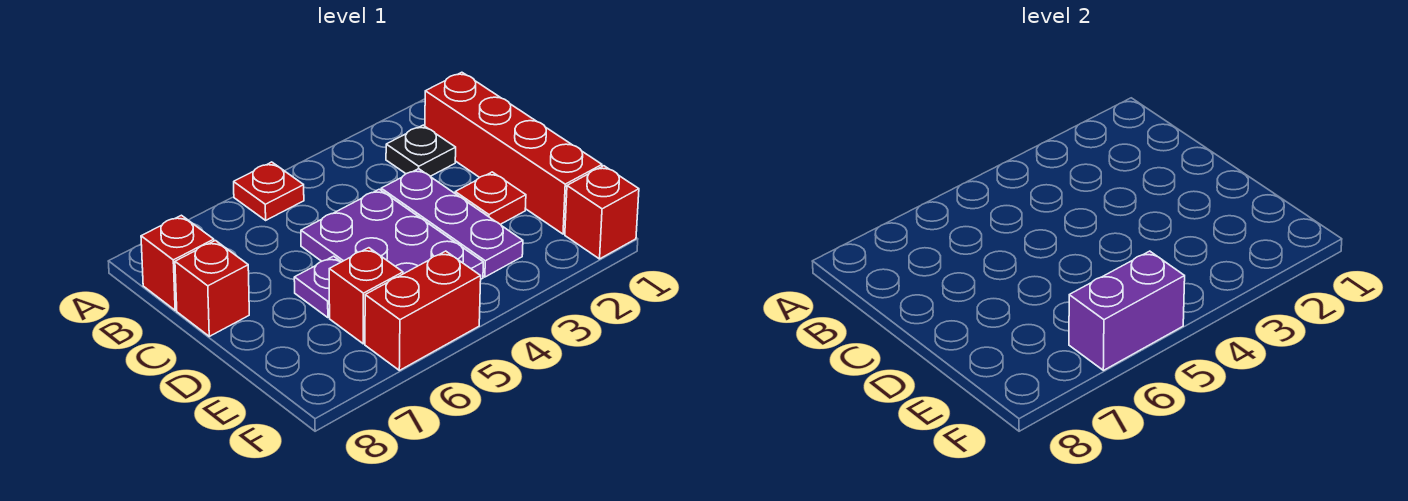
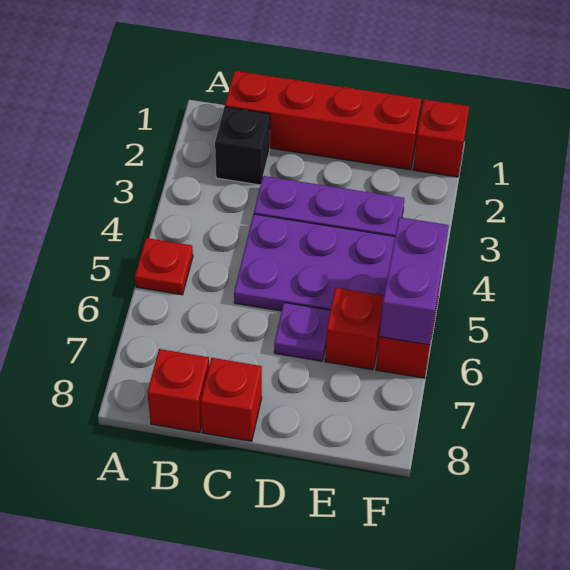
black 1x1 plate [386,125,456,176] -> black 1x1 brick [215,107,270,185]
red 1x1 plate [455,172,526,224] -> none

